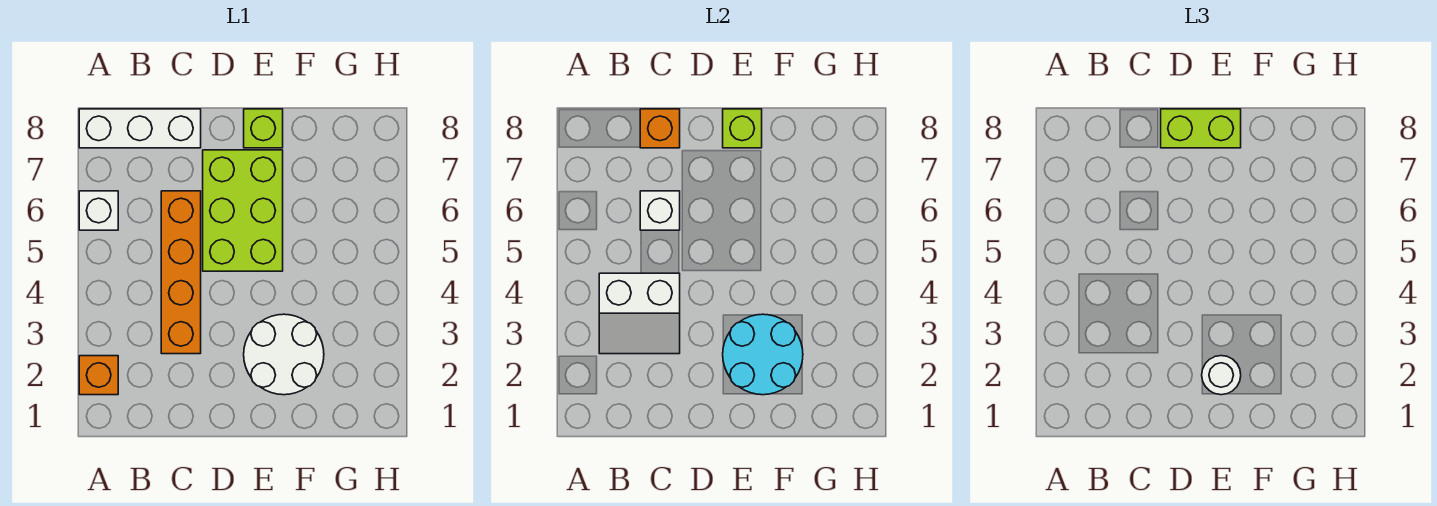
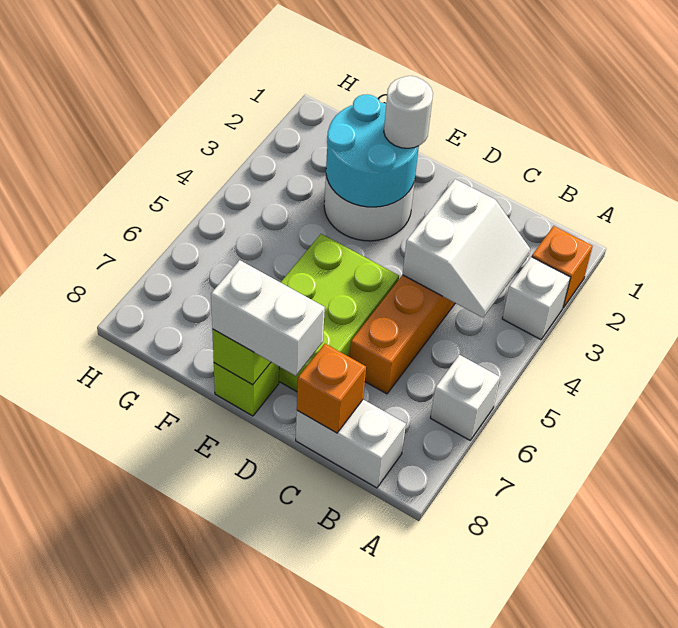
white 1x3 brick [79,109,201,148] -> white 1x2 brick [296,400,406,488]
white 2x2 slope [599,273,680,354] -> white 2x2 slope turned to [402,179,530,318]
white 1x1 brick [640,191,680,230] -> white 1x1 brick moved to [502,257,570,340]
lime 1x2 brick [1161,109,1241,148] -> white 1x2 brick [211,260,325,376]

